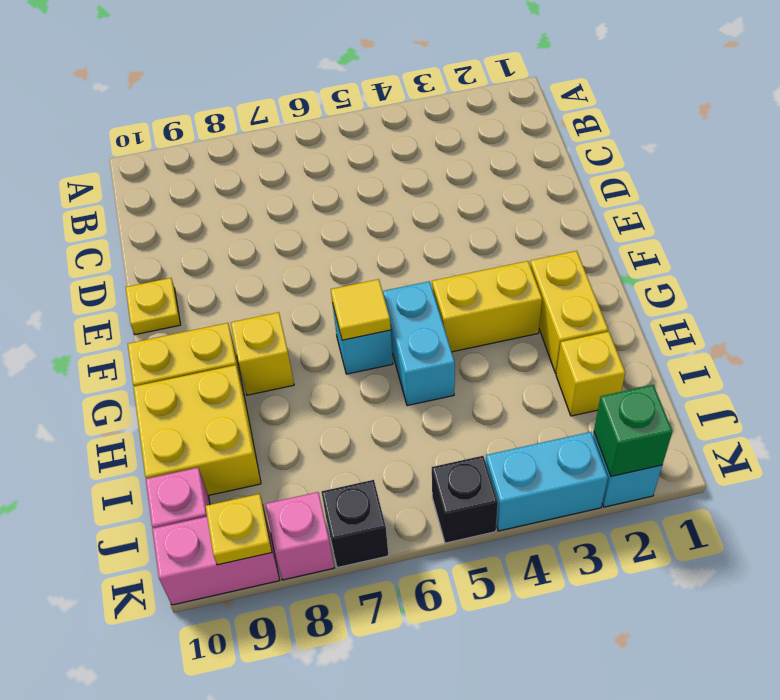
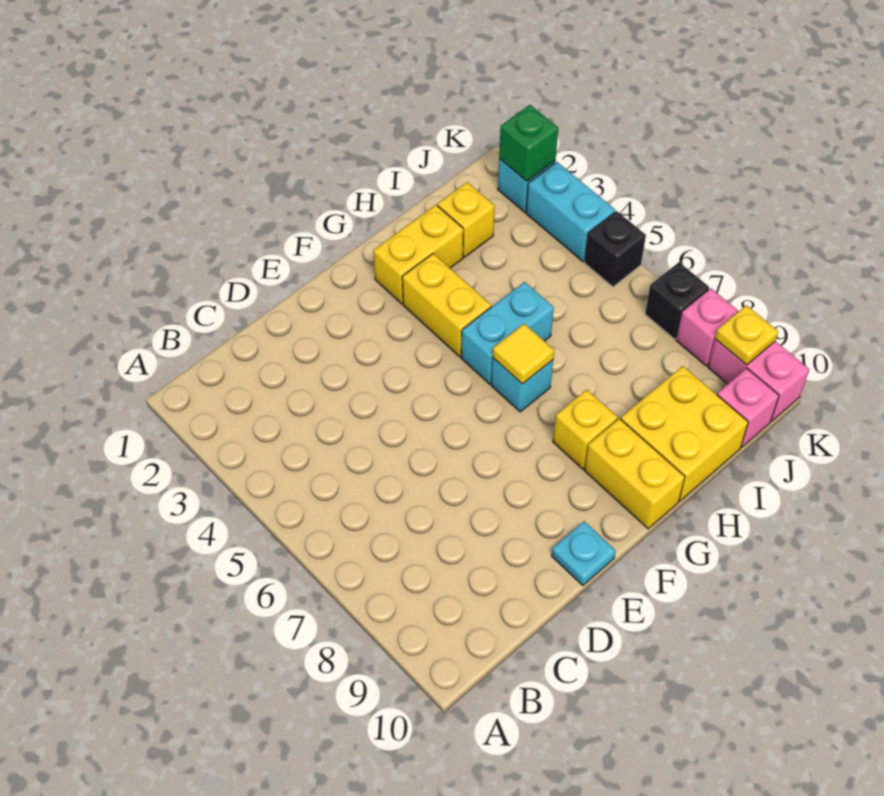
yellow 1x1 plate [125,278,181,335] -> cyan 1x1 plate [551,521,616,586]

